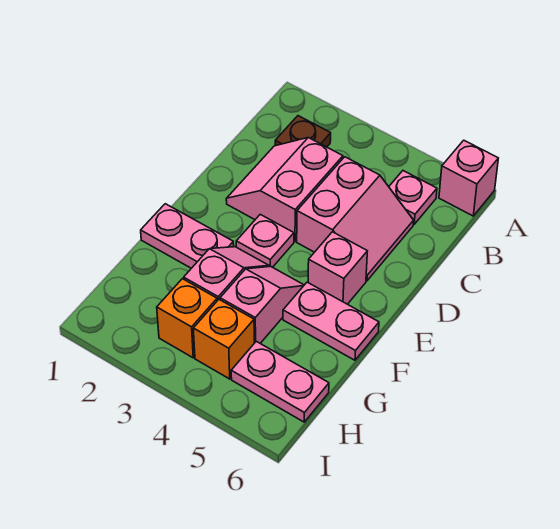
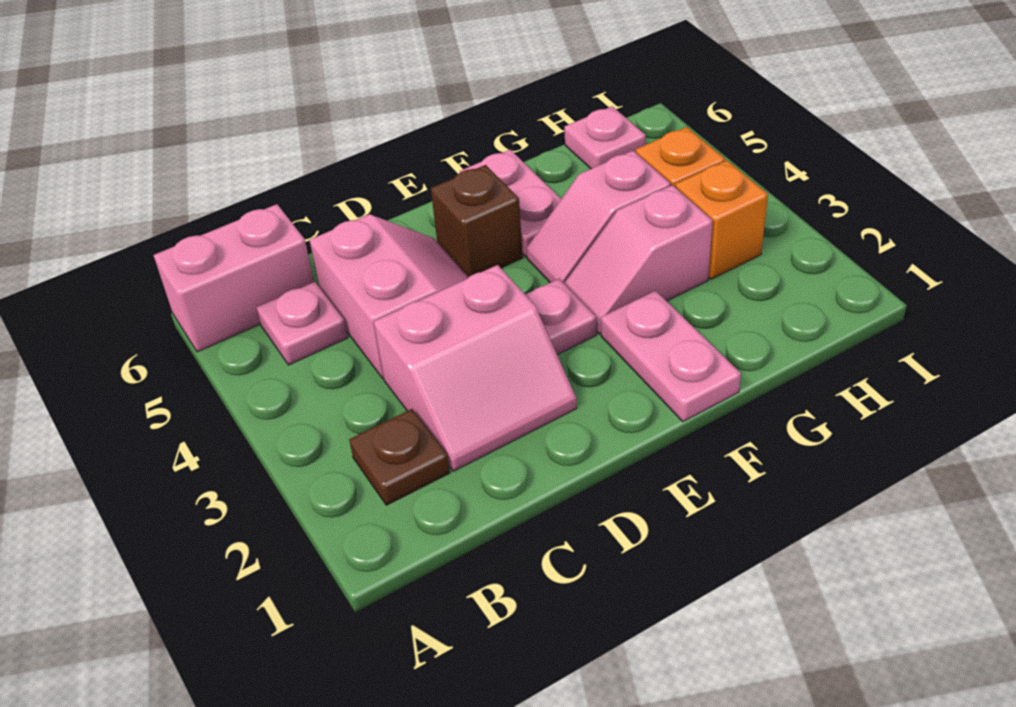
pink 1x1 brick [439,140,498,216] -> pink 1x2 brick [153,204,314,352]
pink 2x2 slope [297,157,414,281] -> pink 2x2 slope turned to [309,214,469,378]
pink 1x1 brick [308,232,367,304] -> brown 1x1 brick [431,165,523,277]
pink 1x2 plate [231,341,329,422] -> pink 1x1 plate [564,106,646,169]

